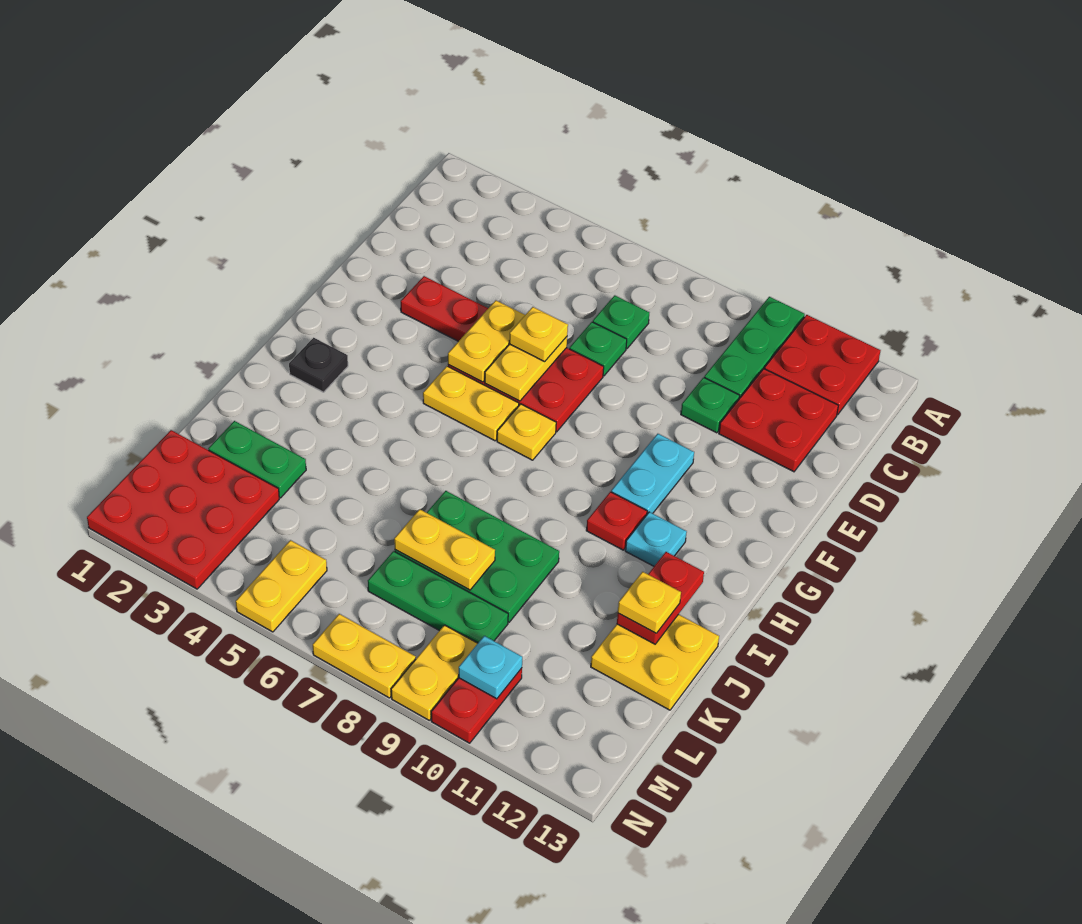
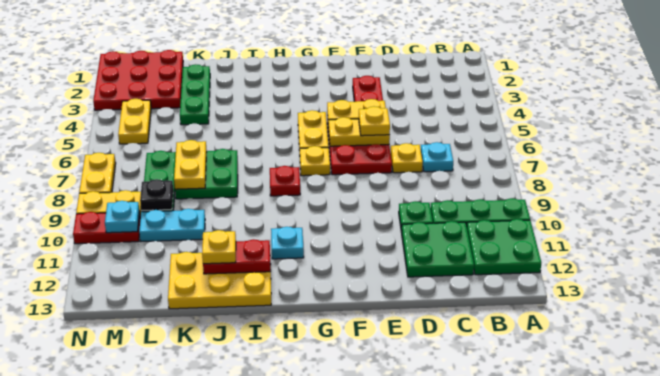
red 2x2 plate [764,315,881,415] -> green 2x2 plate [467,219,541,275]
green 1x1 plate [593,295,649,349] -> cyan 1x1 plate [421,142,453,172]
red 2x2 plate [719,369,838,472] -> green 2x2 plate [402,221,474,277]
green 1x1 plate [570,322,627,376] -> yellow 1x1 plate [391,143,423,173]
cyan 1x2 plate [611,434,694,514] -> cyan 1x2 plate moved to [139,209,205,241]
black 1x1 plate [289,338,348,392] -> black 1x1 plate moved to [140,179,173,211]
red 1x1 plate [586,492,647,550] -> red 1x1 plate moved to [270,166,300,196]
green 2x3 plate [395,491,559,622] -> green 2x2 plate [175,149,238,199]
yellow 2x2 plate [591,614,719,710] -> yellow 2x3 plate [168,252,271,309]
green 1x2 plate [208,421,306,498] -> green 1x3 plate [180,64,210,125]
yellow 1x2 plate [236,540,327,632] -> yellow 1x2 plate turned to [118,99,151,144]

